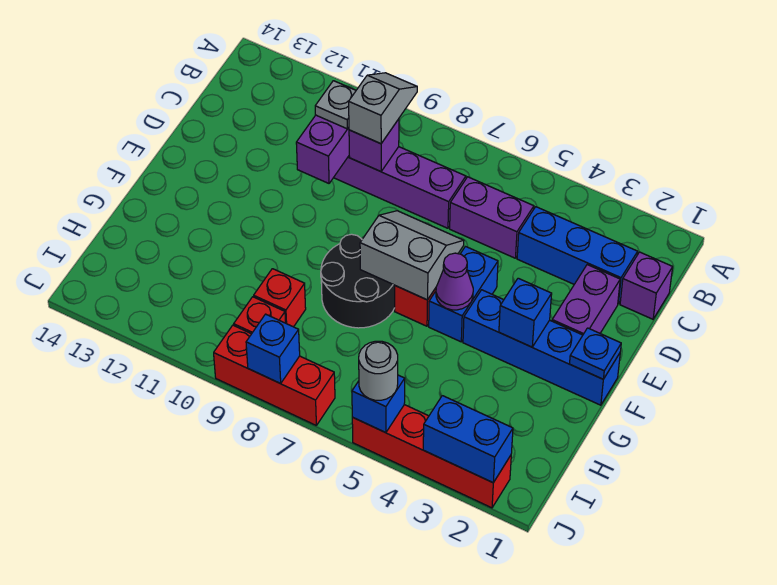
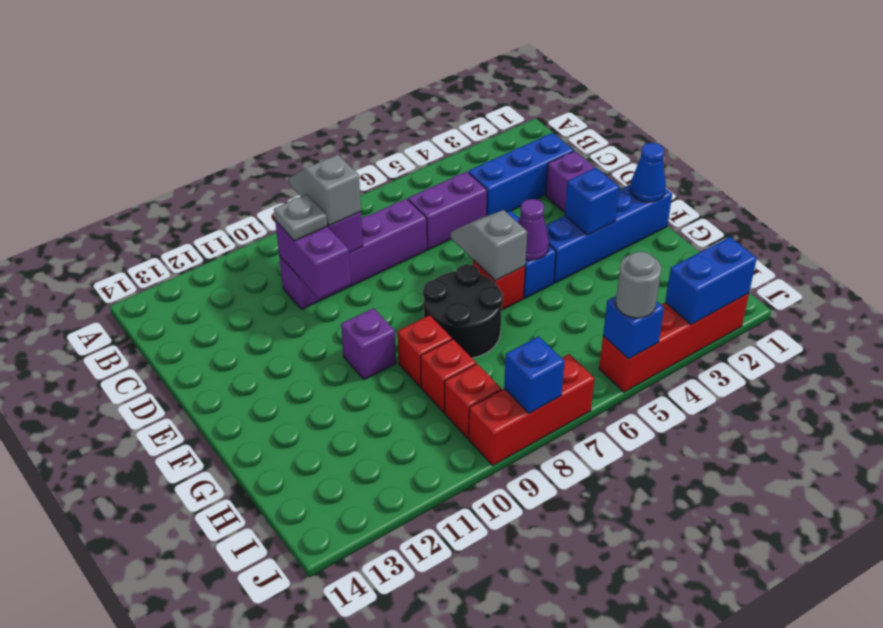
purple 1x1 brick [620,252,673,319] -> purple 1x1 brick moved to [341,308,396,380]
grey 2x2 slope [360,211,464,300] -> grey 1x2 slope [451,210,527,281]
blue 1x1 plate [570,328,621,379] -> blue 1x1 cone [630,143,666,202]
none -> red 1x1 brick [398,315,452,387]

